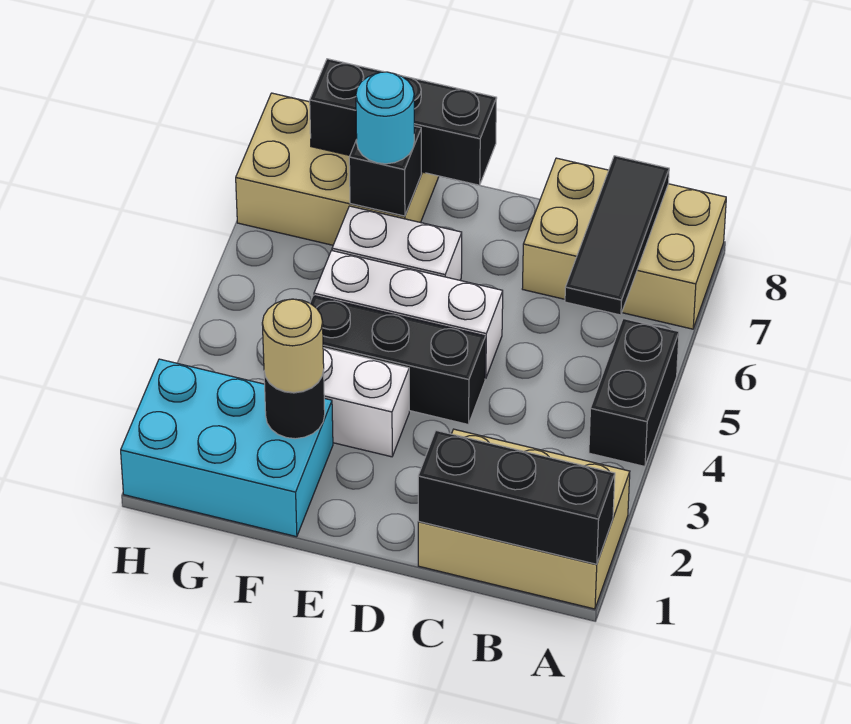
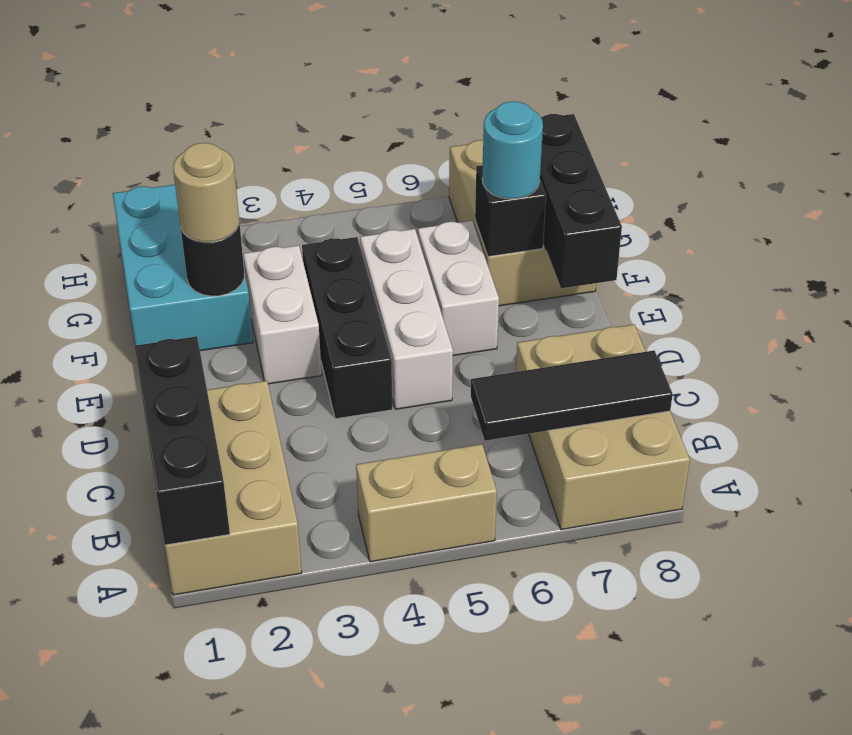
black 1x2 brick [589,319,679,466] -> tan 1x2 brick [356,444,497,562]

